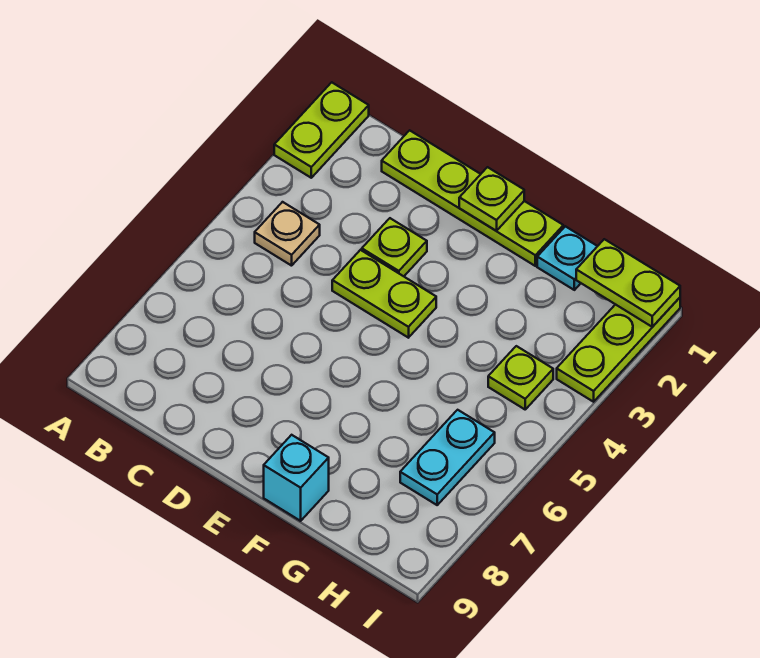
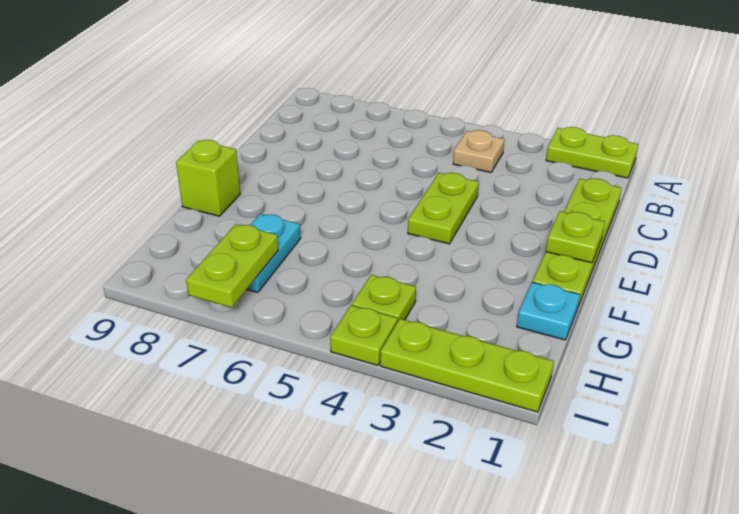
lime 1x1 plate [362,218,427,276] -> lime 1x1 plate moved to [330,305,397,366]
cyan 1x1 brick [264,435,329,521] -> lime 1x1 brick [176,140,240,216]
lime 1x2 plate [576,239,680,327] -> lime 1x2 plate moved to [186,224,278,308]
cyan 1x2 plate [400,410,495,505] -> cyan 1x2 plate turned to [247,214,301,293]

